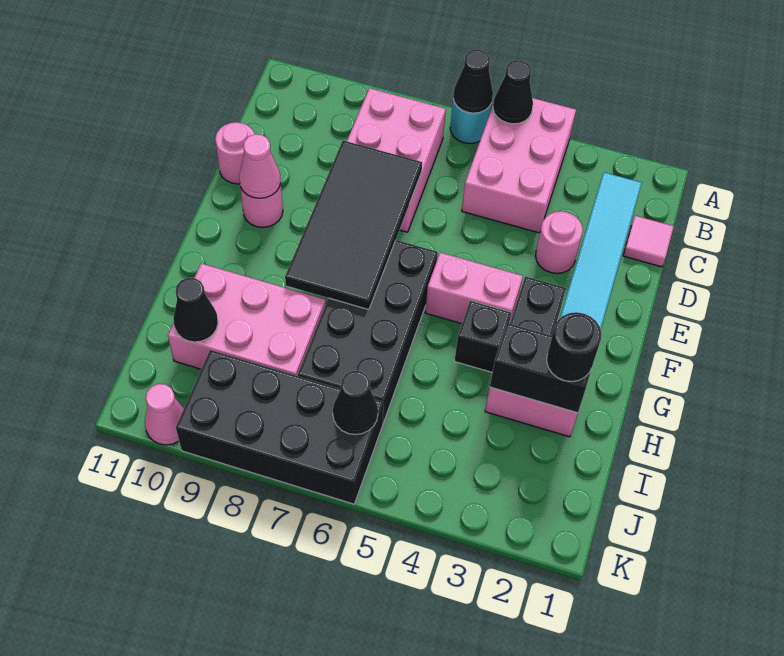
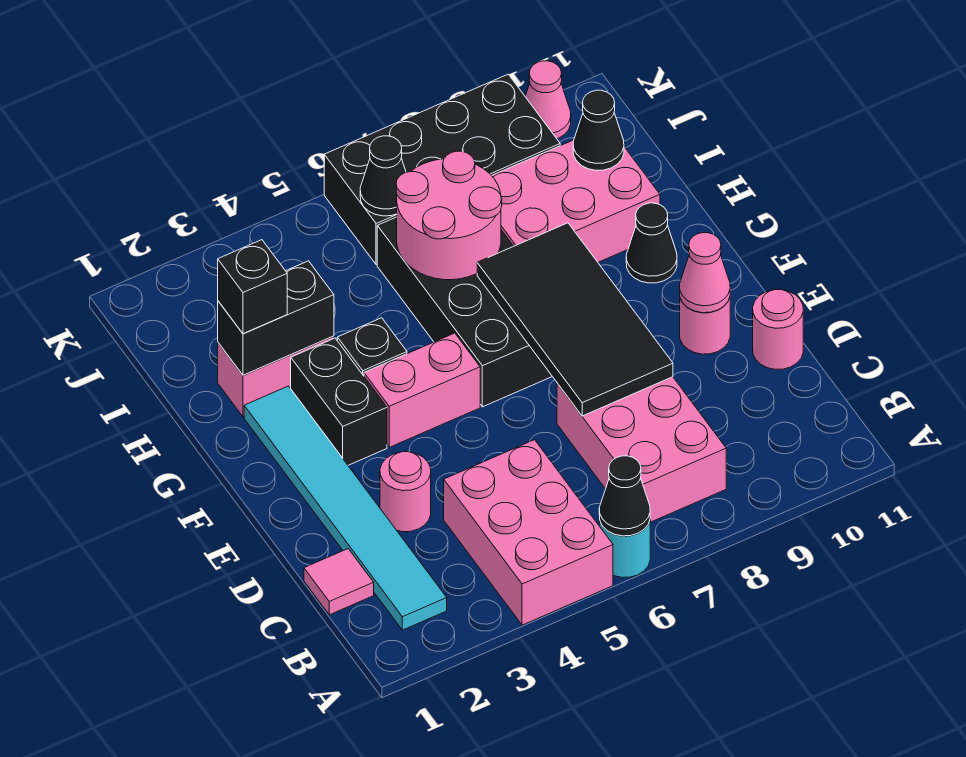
black 1x1 cone [493,60,533,124] -> black 1x1 cone moved to [626,203,677,283]
black 1x1 round brick [547,312,601,382] -> black 1x1 brick [218,240,287,334]
none -> pink 2x2 round brick [396,151,502,280]

